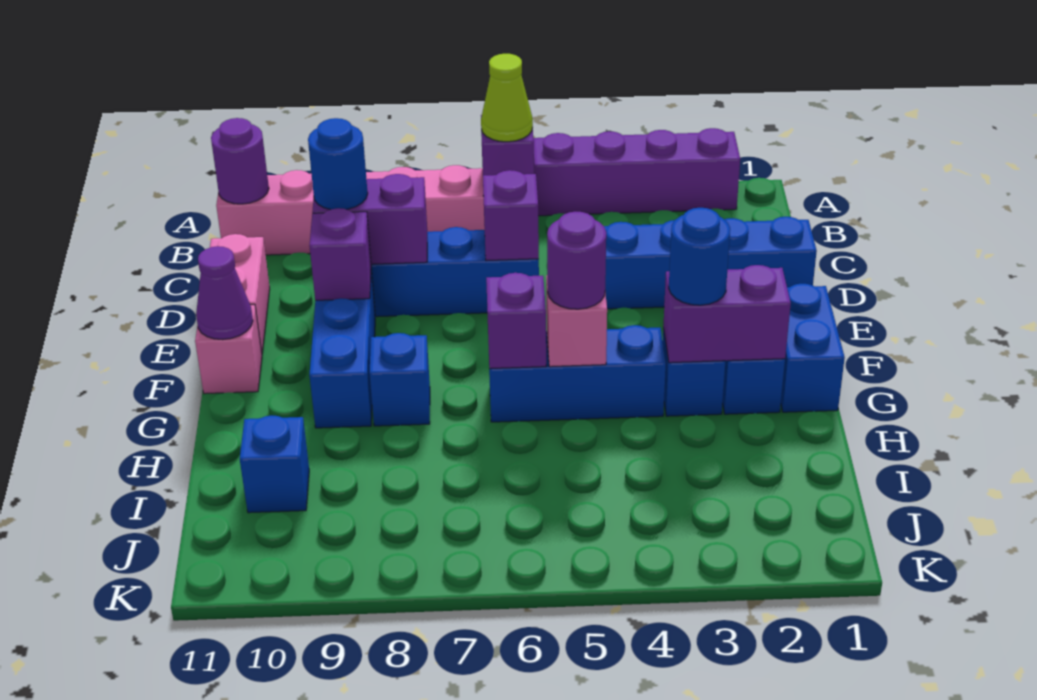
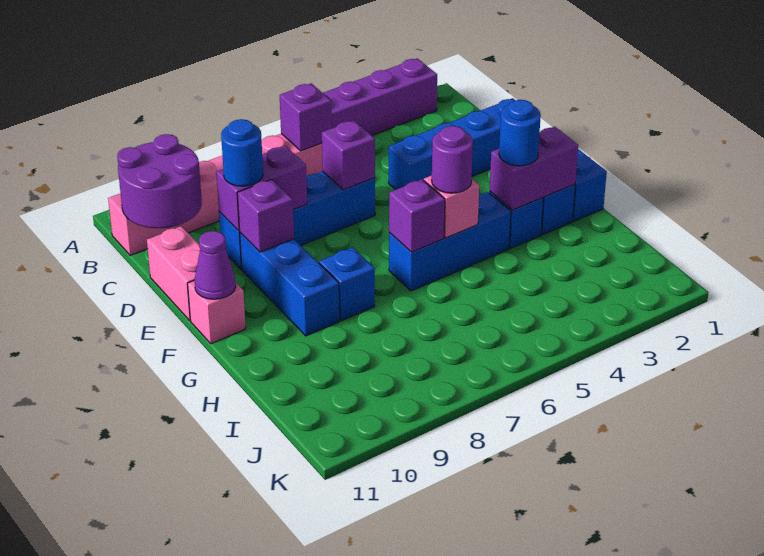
lime 1x1 cone [481,54,533,142] -> none
purple 1x1 round brick [211,118,269,204] -> purple 2x2 round brick [117,134,202,228]
blue 1x1 brick [240,415,309,513] -> none

